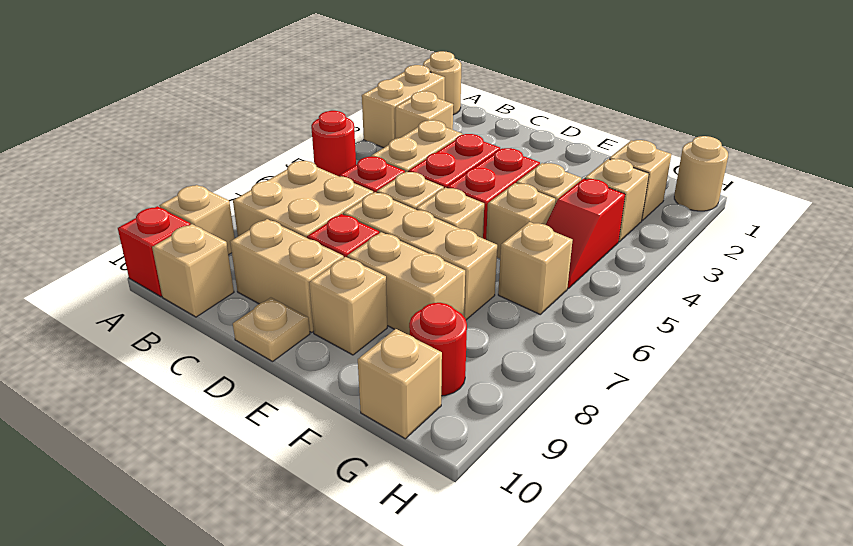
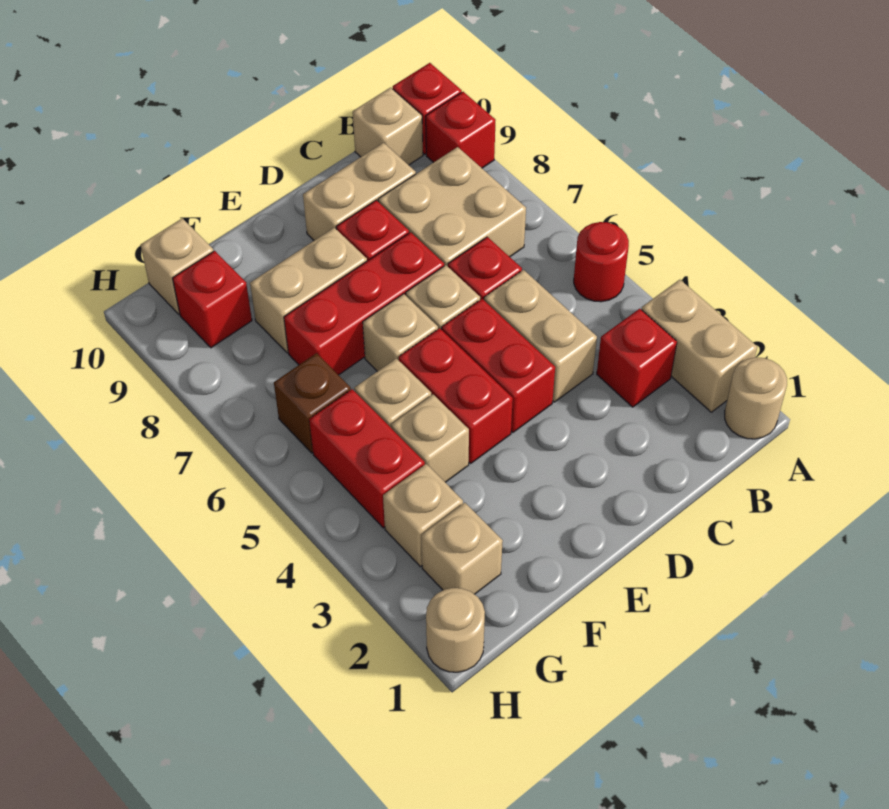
tan 1x1 brick [159,185,235,255] -> red 1x1 brick [426,92,495,168]
tan 1x1 brick [395,91,453,139] -> red 1x1 brick [597,309,677,407]
tan 1x3 brick [343,192,497,320] -> red 1x3 brick [284,232,444,375]
tan 1x1 plate [233,298,310,362] -> none
tan 1x1 brick [309,257,387,355] -> none
red 1x2 slope [546,179,625,288] -> red 1x2 brick [309,389,425,528]
tan 1x1 brick [498,222,573,314] -> brown 1x1 brick [274,353,351,453]
red 1x1 round brick [409,303,467,396] -> red 1x1 brick [173,251,252,348]

